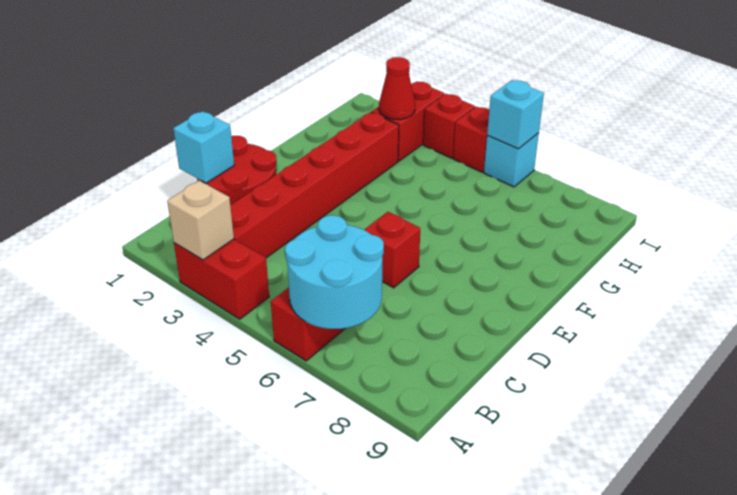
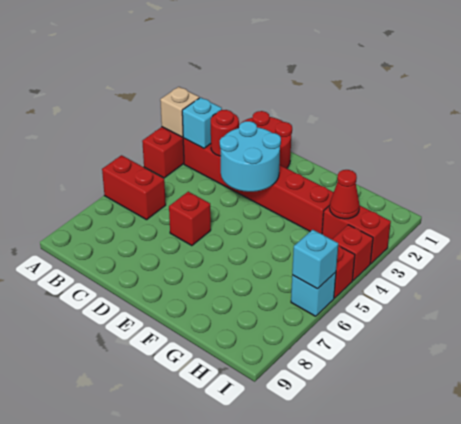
cyan 2x2 round brick [285,215,384,329] -> cyan 2x2 round brick moved to [220,121,281,192]
cyan 1x1 brick [173,111,234,183] -> cyan 1x1 brick moved to [182,97,222,148]
none -> red 1x1 round brick [211,110,239,156]

